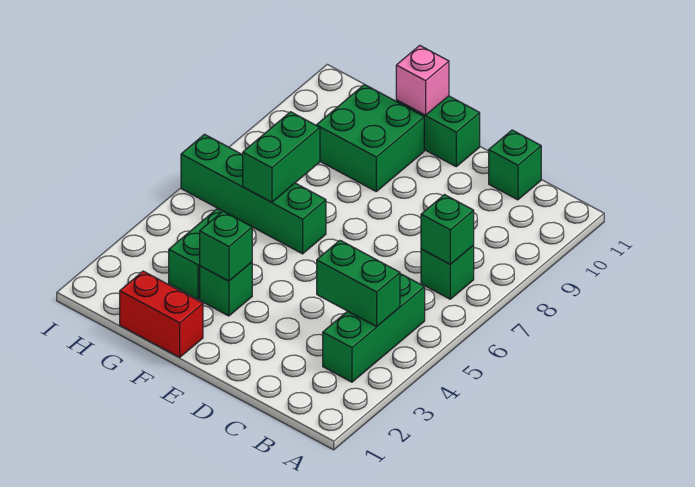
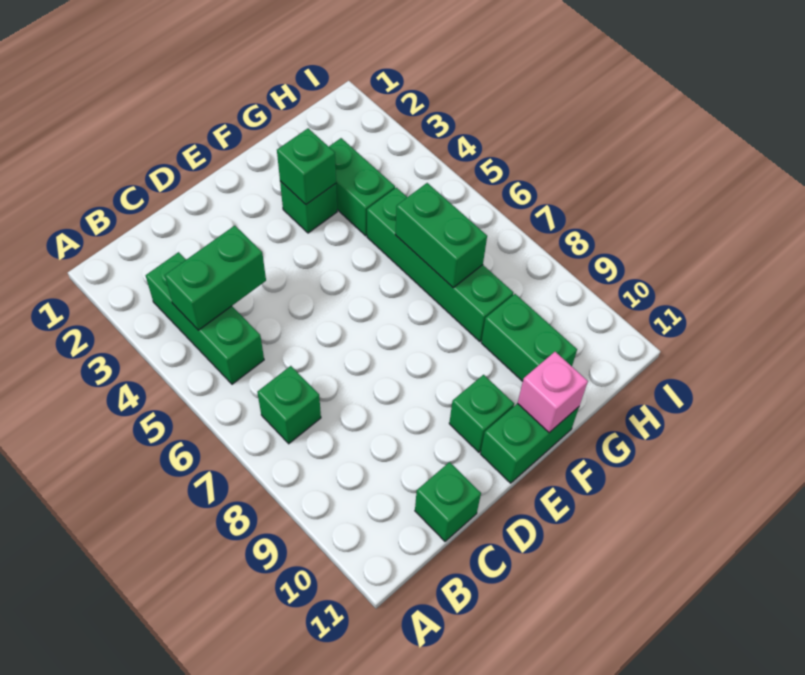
green 1x1 brick [421,195,474,264] -> green 1x1 brick moved to [449,375,514,452]
red 1x2 brick [120,271,203,357] -> none
green 1x4 brick [181,134,326,254] -> green 1x4 brick turned to [367,188,513,342]
green 2x2 brick [317,85,424,191] -> green 1x2 brick [481,294,577,381]

